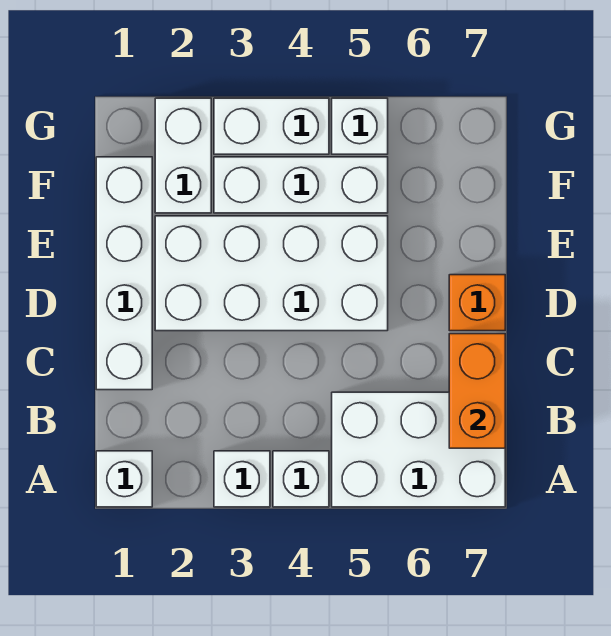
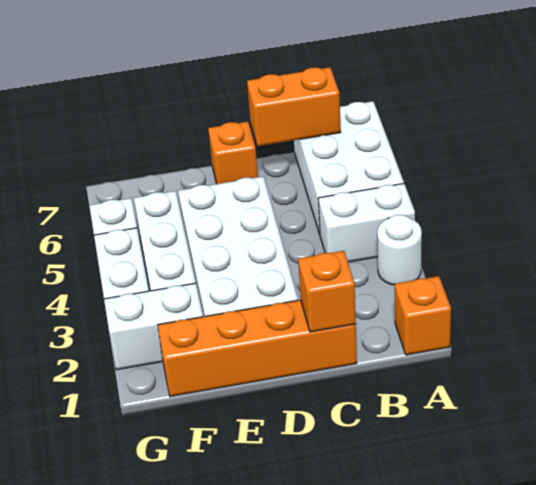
white 1x1 brick [96,451,152,507] -> orange 1x1 brick [395,276,451,355]
white 1x1 brick [214,451,270,507] -> white 1x1 round brick [377,215,422,285]
white 1x1 brick [273,451,329,507] -> white 1x2 brick [318,184,415,262]
white 1x4 brick [96,157,152,390] -> orange 1x4 brick [158,300,357,397]
none -> orange 1x1 brick [298,251,356,332]

